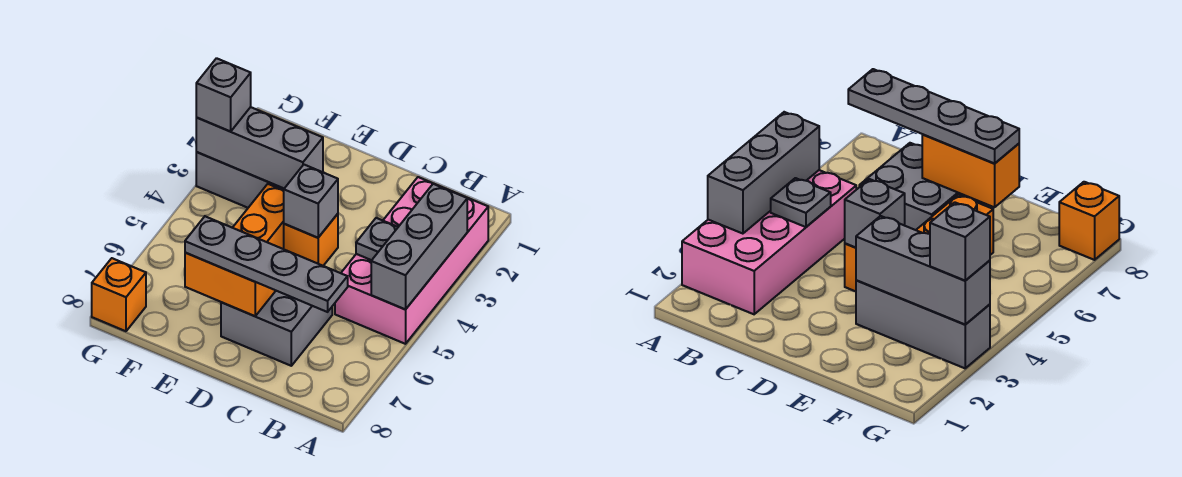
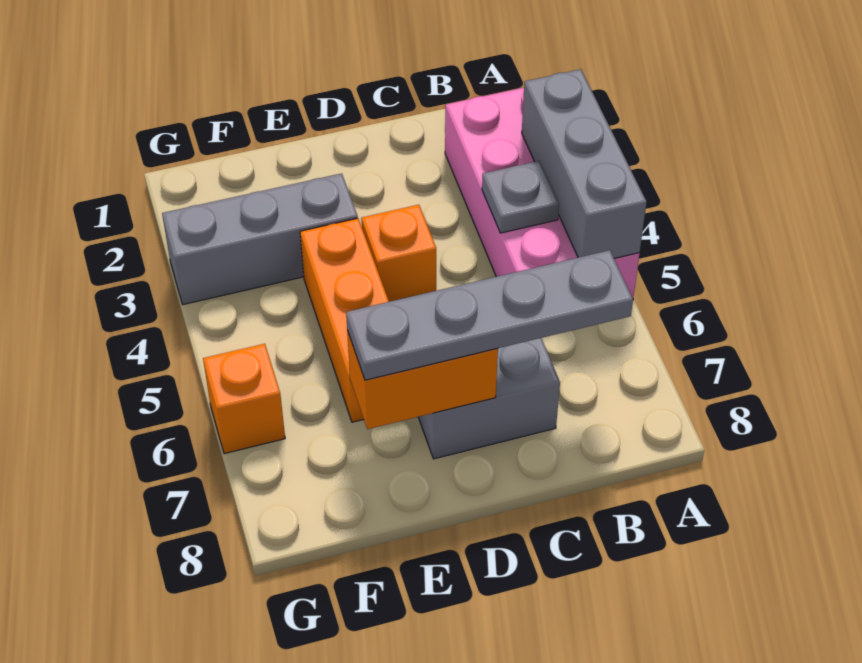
grey 1x1 brick [284,165,338,238] -> none
grey 1x3 brick [196,107,323,188] -> none
grey 1x1 brick [196,58,251,132] -> none
orange 1x1 brick [92,258,146,331] -> orange 1x1 brick moved to [203,344,285,454]

